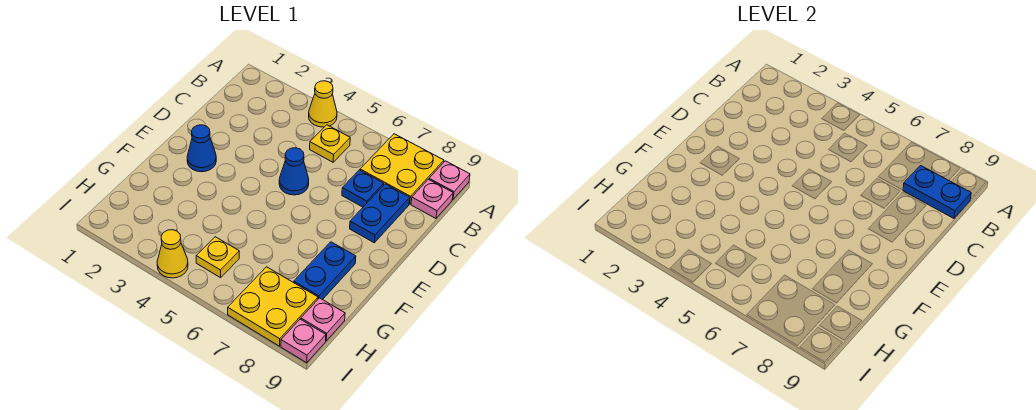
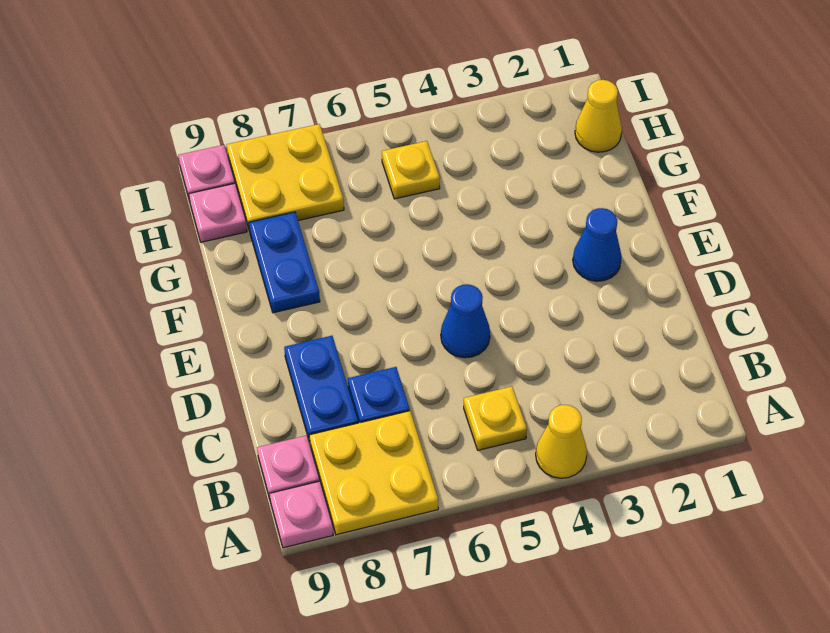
blue 1x2 plate [903,166,971,218] -> none
yellow 1x1 cone [157,230,188,278] -> yellow 1x1 cone moved to [575,80,622,152]

